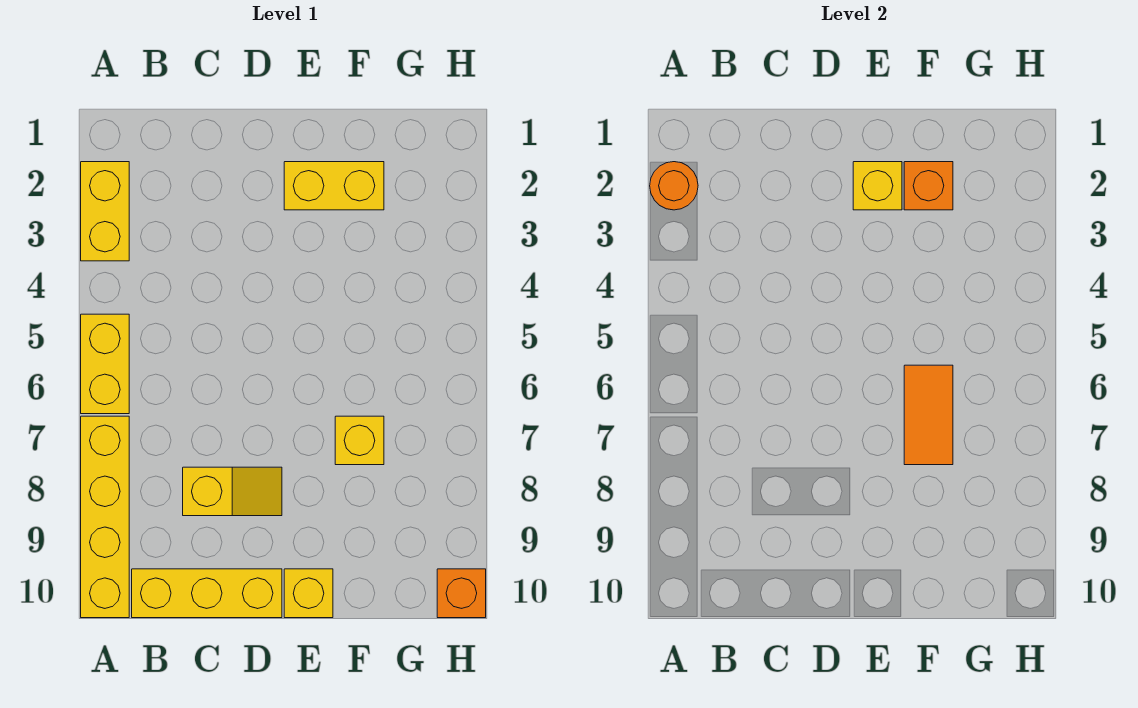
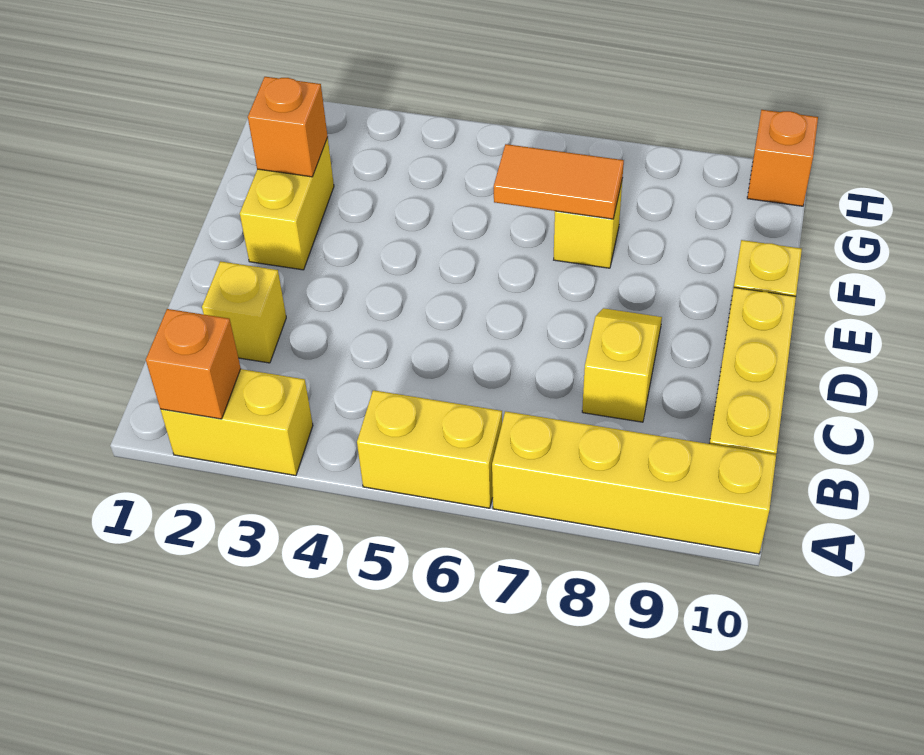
orange 1x1 round brick [650,162,698,210] -> orange 1x1 brick [146,309,241,419]
yellow 1x1 brick [853,162,902,210] -> yellow 1x1 brick moved to [202,261,286,363]

